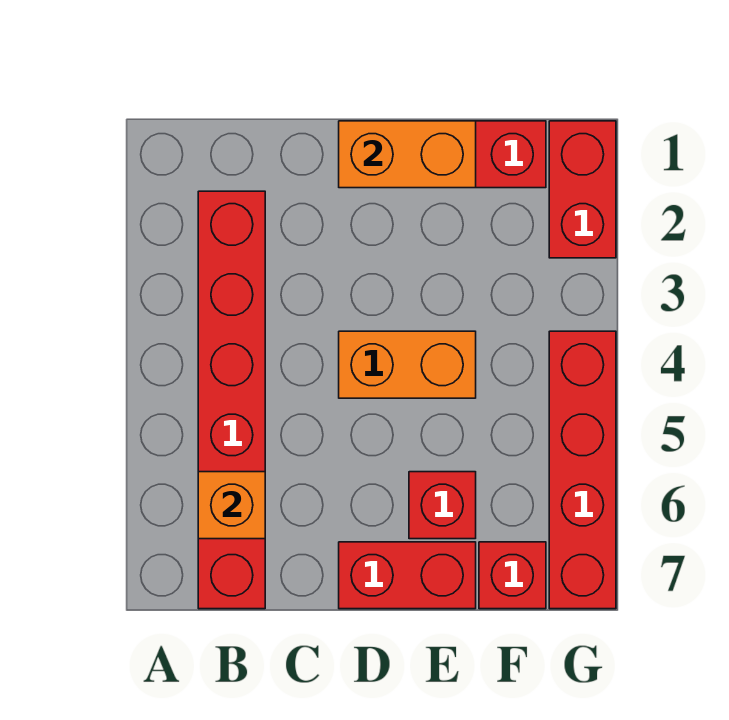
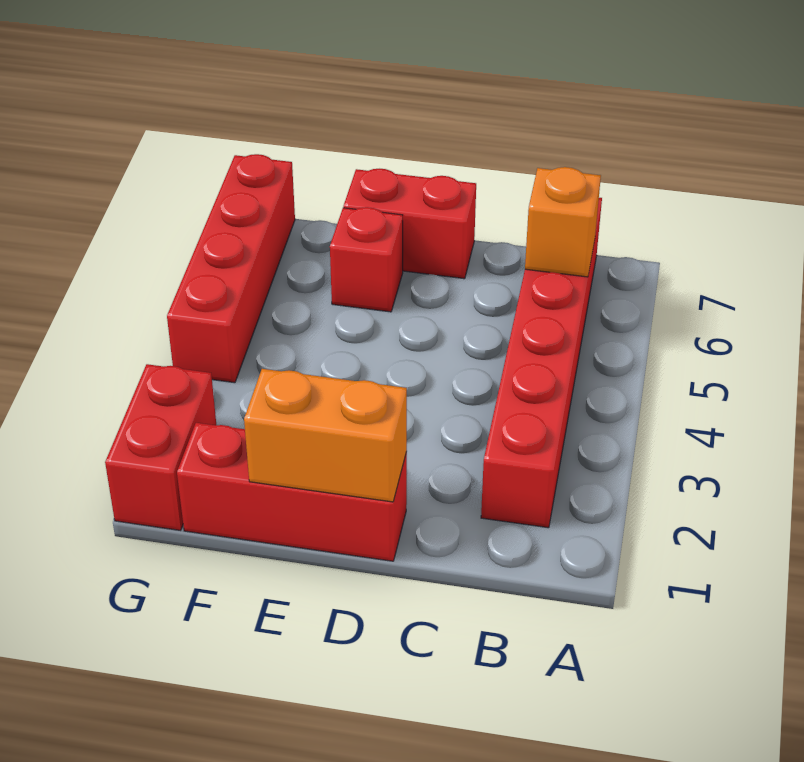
orange 1x2 brick [339,331,476,398] -> none
red 1x1 brick [479,542,546,609] -> none

